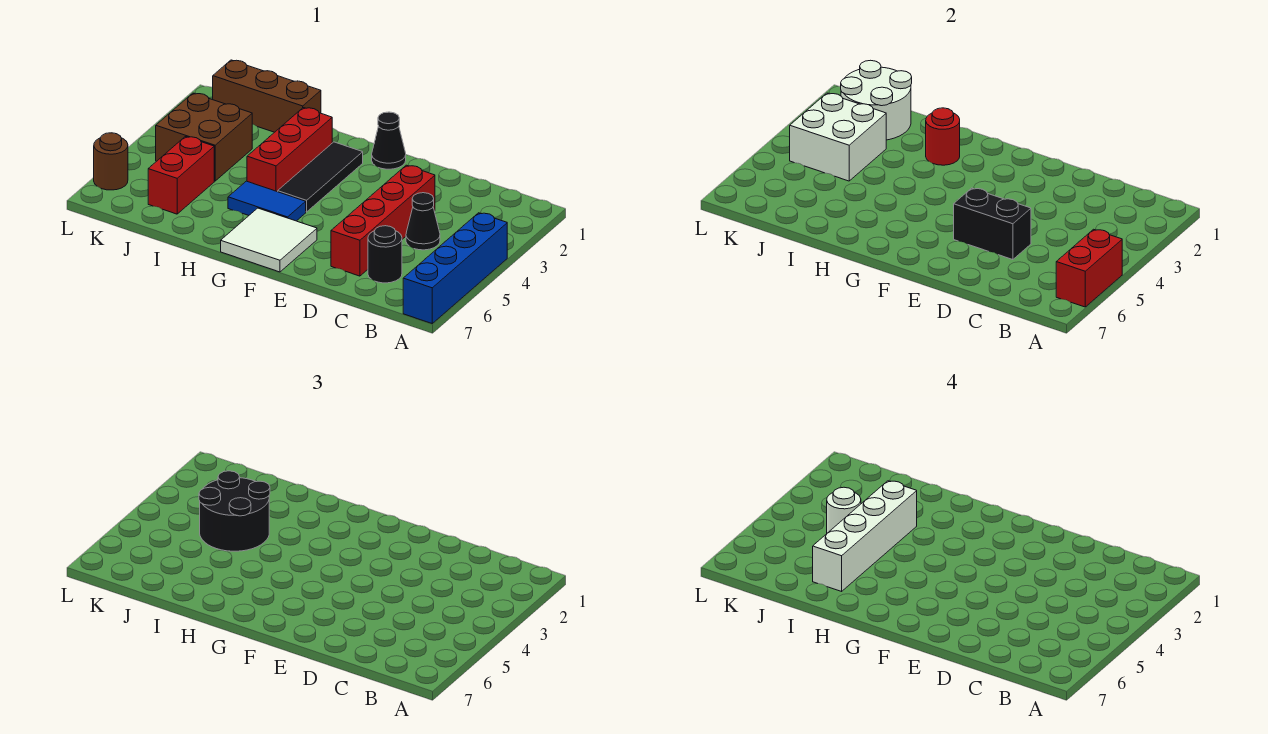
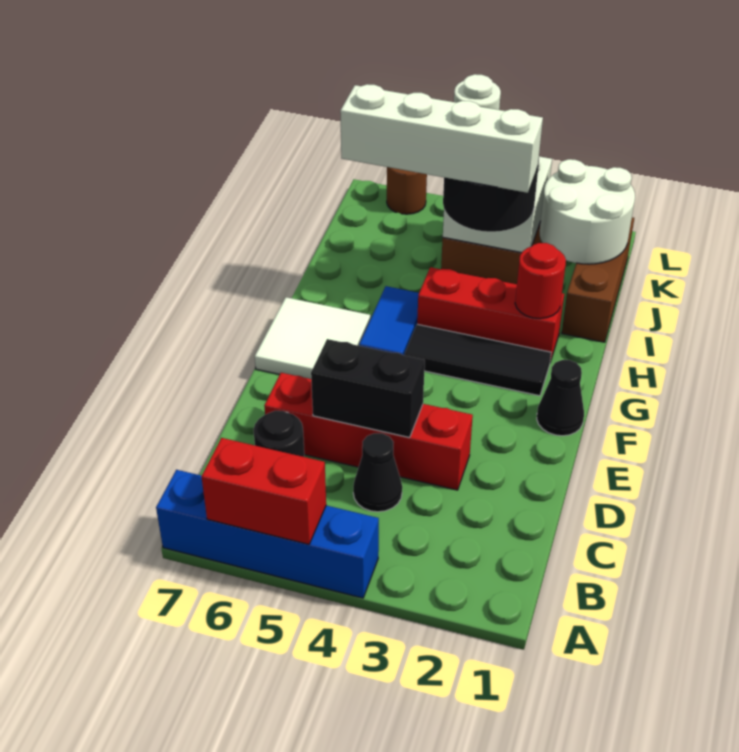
black 1x2 brick [954,188,1031,260] -> black 1x2 brick turned to [311,339,425,438]
red 1x2 brick [148,137,214,214] -> none

